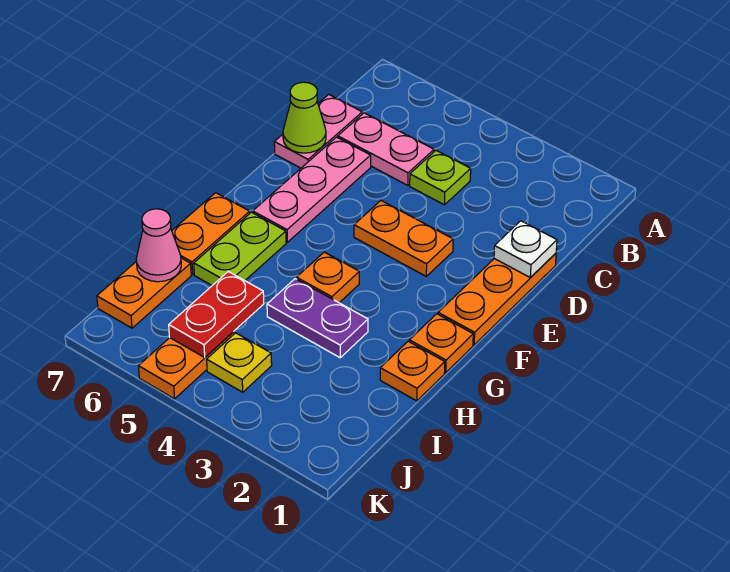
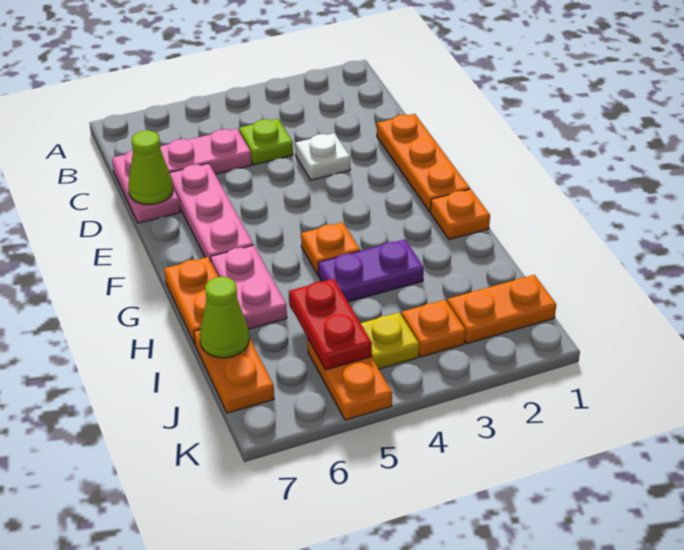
white 1x1 plate [494,221,557,278] -> white 1x1 plate moved to [295,133,350,180]
orange 1x2 plate [354,201,453,276] -> orange 1x2 plate moved to [447,275,556,344]
lime 1x2 plate [194,212,286,285] -> pink 1x2 plate [211,245,287,329]
orange 1x1 plate [380,341,445,401] -> orange 1x1 plate moved to [402,300,466,357]
pink 1x1 cone [136,209,181,282] -> lime 1x1 cone [200,277,249,358]

